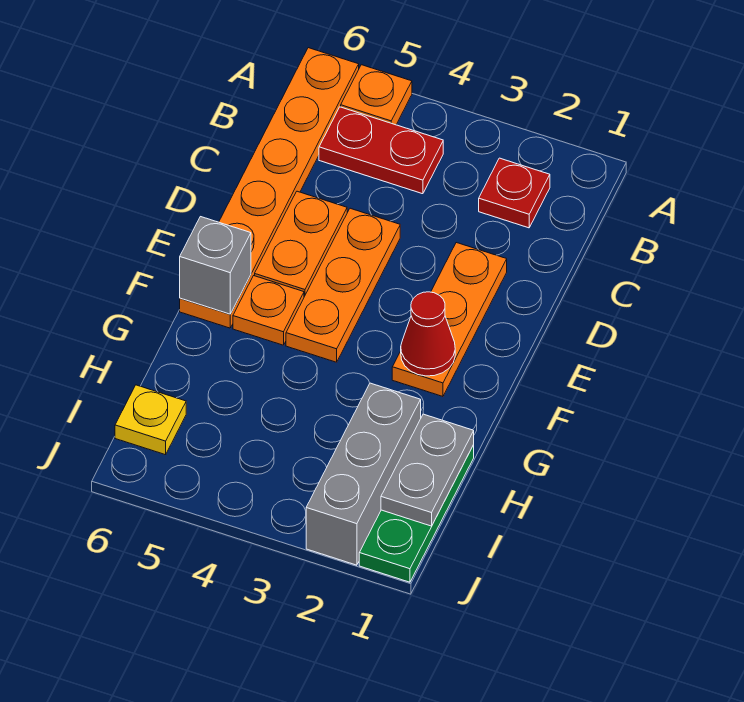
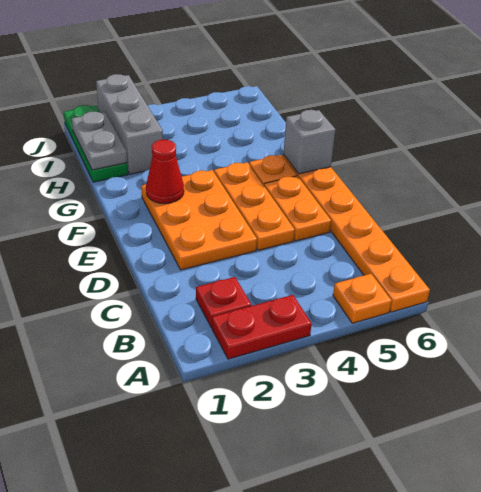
red 1x2 plate [319,107,443,194] -> red 1x2 plate moved to [212,295,312,359]
orange 1x3 plate [392,243,507,396] -> orange 2x3 plate [141,170,257,270]
yellow 1x1 plate [115,385,186,455] -> none

